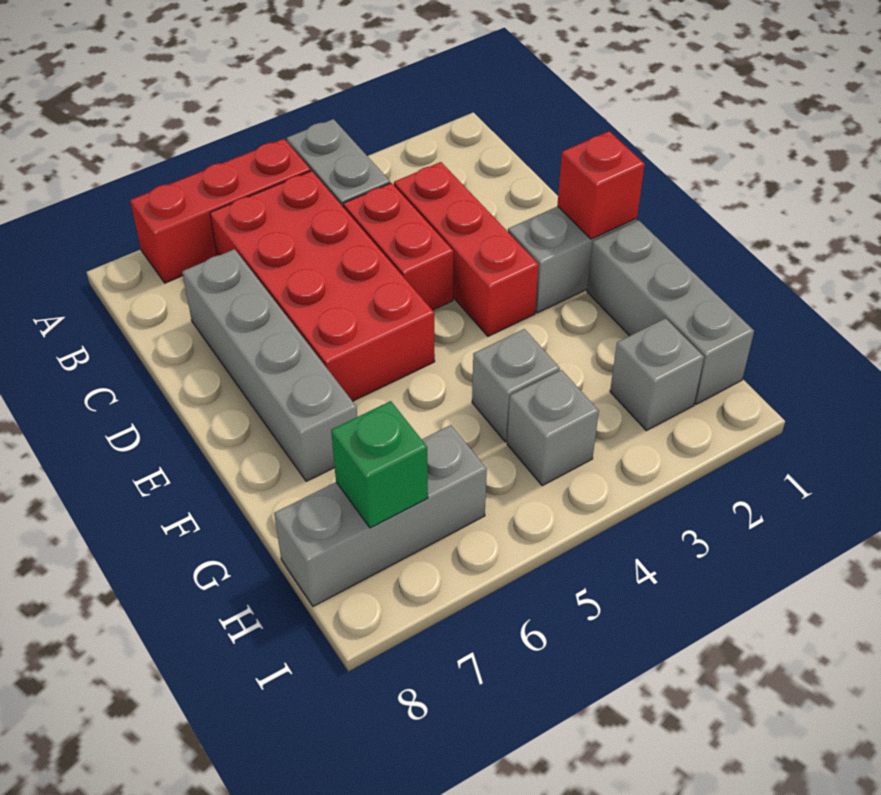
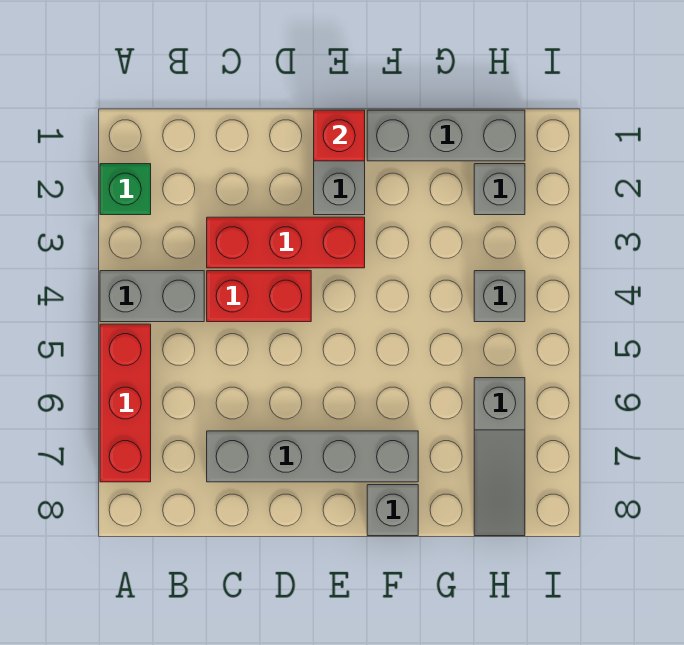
red 2x4 brick [210,171,435,401] -> none
grey 1x1 brick [472,329,560,442] -> grey 1x1 brick moved to [367,485,418,536]
grey 1x3 brick [274,425,487,606] -> grey 1x3 slope [474,378,525,536]
green 1x1 brick [331,401,428,528] -> green 1x1 brick moved to [100,164,151,215]

